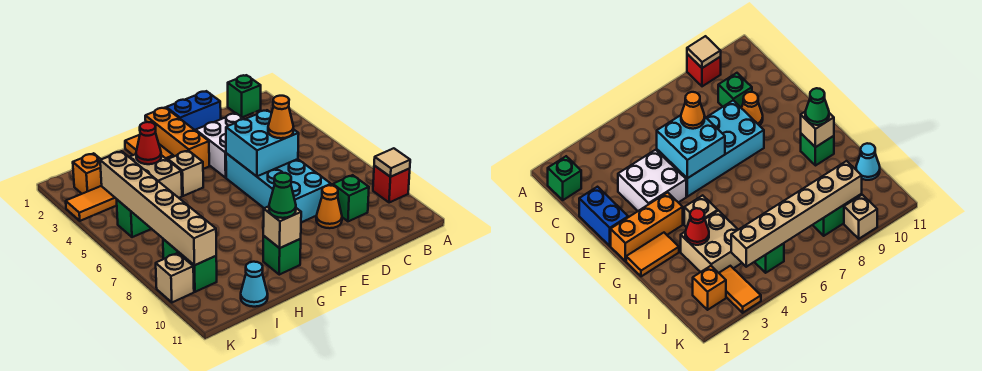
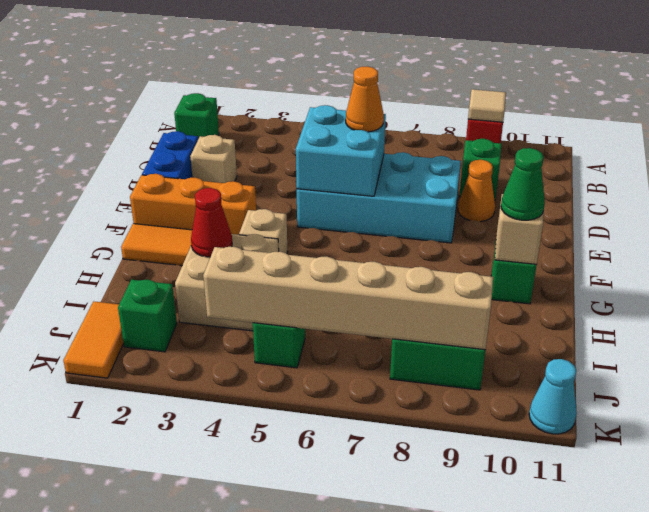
white 2x2 brick [196,113,243,178] -> none
cyan 1x1 cone [241,262,268,307] -> cyan 1x1 cone moved to [529,359,577,434]
orange 1x1 brick [73,153,102,194] -> green 1x1 brick [118,280,177,352]
orange 1x2 tile [66,186,117,221] -> orange 1x2 tile moved to [63,301,124,378]
tan 1x1 brick [156,253,194,302] -> tan 1x1 brick moved to [190,135,237,183]

